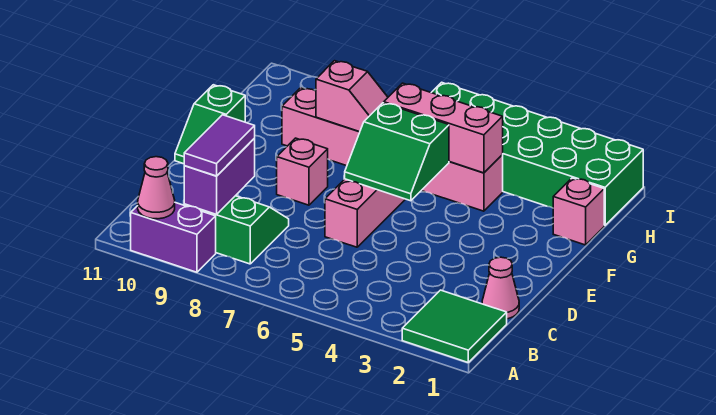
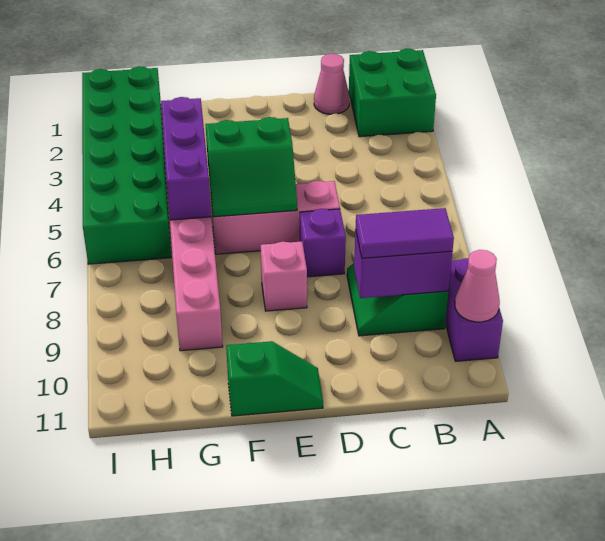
green 2x2 tile [402,290,507,362] -> green 2x2 brick [349,49,436,137]
none -> purple 1x1 brick [300,209,346,277]
green 2x2 slope [345,103,449,201] -> green 2x2 slope turned to [205,117,297,217]
pink 1x1 brick [553,178,604,245] -> none
pink 1x3 brick [384,83,503,173] -> purple 1x3 brick [161,97,211,220]
pink 1x2 slope [316,61,388,132] -> none

